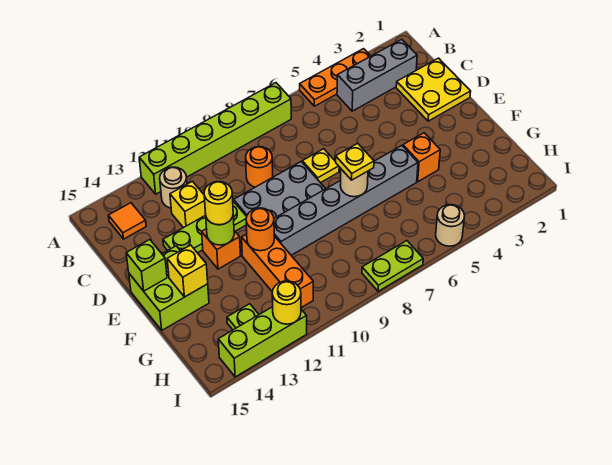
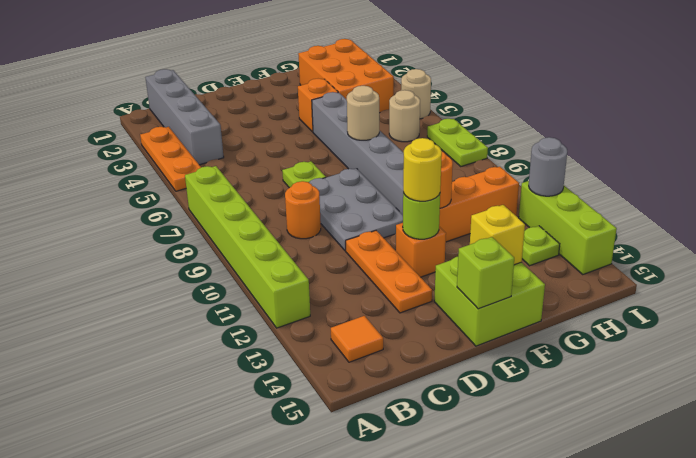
grey 1x3 brick [337,39,417,111] -> grey 1x4 brick [145,69,224,165]
tan 1x1 round brick [160,167,187,208] -> tan 1x1 round brick moved to [389,90,420,142]
yellow 2x2 plate [396,58,471,121] -> none
yellow 1x1 brick [170,181,206,228] -> none
yellow 1x1 plate [302,149,339,183] -> lime 1x1 plate [282,161,326,188]
lime 1x3 plate [163,201,247,253] -> orange 1x3 plate [346,231,432,313]
yellow 1x1 plate [336,143,374,180] -> none
none -> orange 2x3 brick [298,39,394,113]
yellow 1x1 round brick [272,281,301,324] -> grey 1x1 round brick [529,137,567,196]

